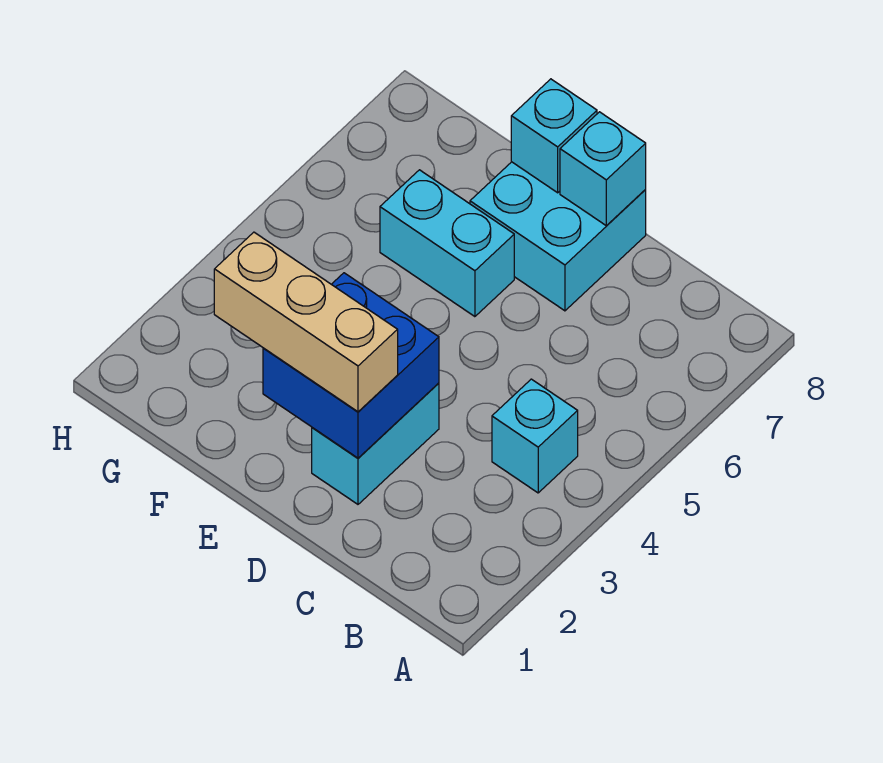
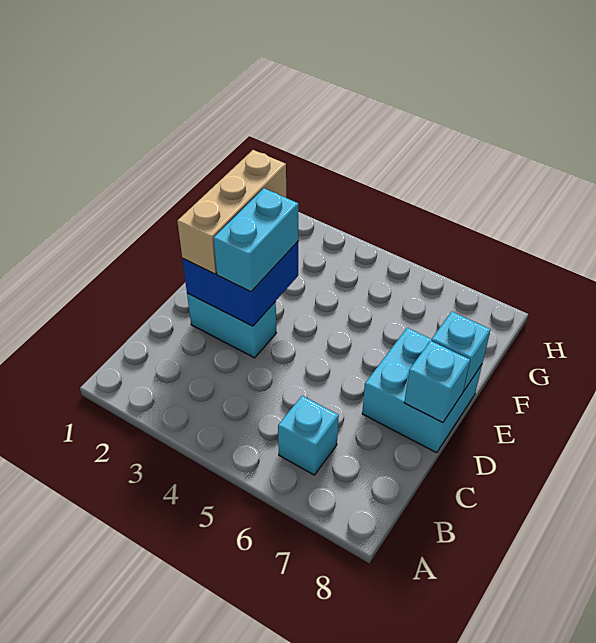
cyan 1x1 brick [492,379,578,493] -> cyan 1x1 brick moved to [278,396,339,475]
cyan 1x2 brick [380,170,514,317] -> cyan 1x2 brick moved to [213,188,298,292]

